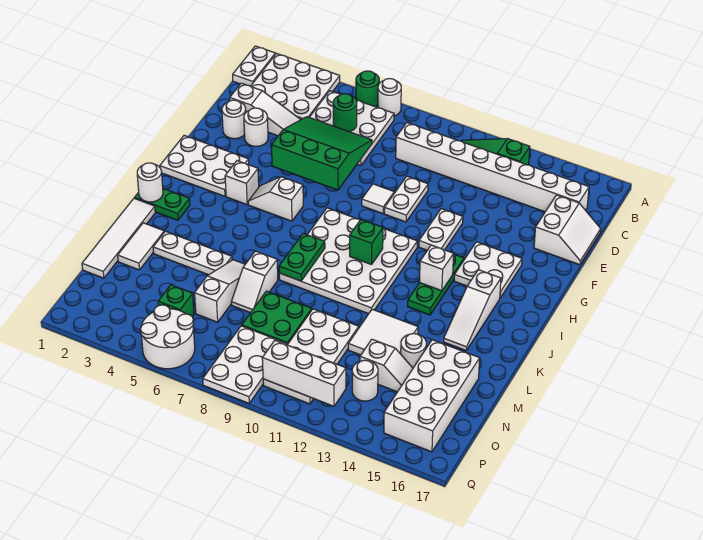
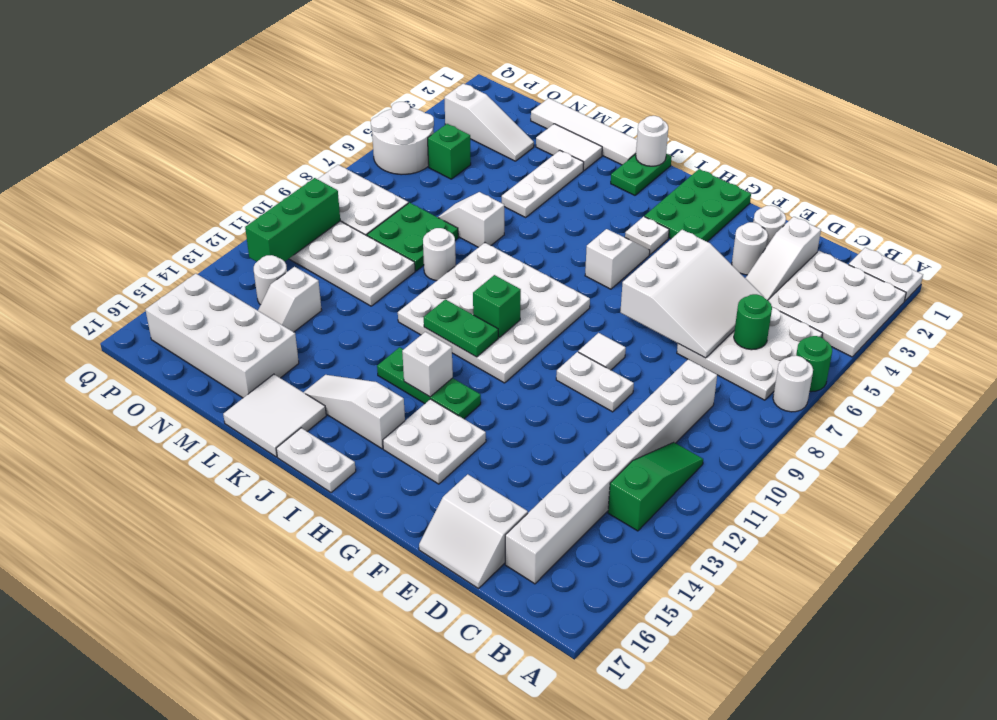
green 3x3 slope [272,117,372,190] -> white 3x3 slope [620,230,764,358]
white 1x2 plate [419,209,463,250] -> white 1x2 plate moved to [276,428,356,493]
white 2x3 plate [160,135,249,196] -> green 2x3 plate [645,169,751,242]
white 1x1 brick [225,161,259,205] -> white 1x1 plate [625,216,669,254]
green 1x2 plate [279,234,325,281] -> green 1x2 plate moved to [424,299,498,357]
white 1x3 slope [195,260,245,322] -> white 1x3 slope moved to [444,83,534,161]
white 2x2 tile [348,309,418,355] -> white 2x2 tile moved to [223,374,326,457]
white 1x1 round brick [401,333,426,368] -> white 1x1 round brick moved to [423,228,456,281]
white 1x3 brick [262,341,346,406] -> green 1x3 brick [245,178,340,262]

